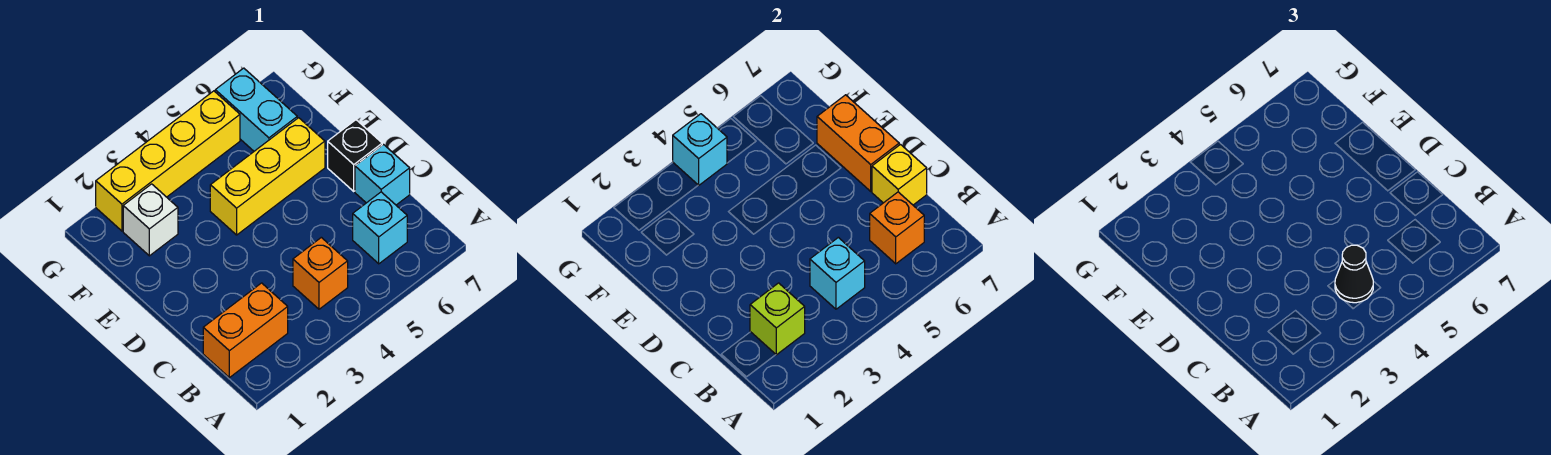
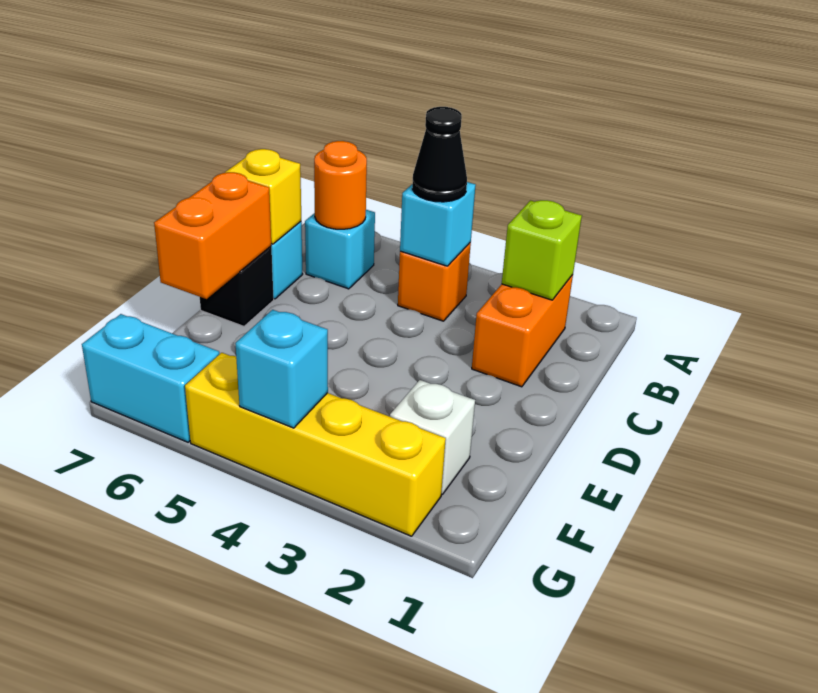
orange 1x2 brick [203,283,288,378] -> orange 1x2 brick turned to [472,275,573,387]
orange 1x1 brick [870,192,924,264] -> orange 1x1 round brick [314,141,367,229]
yellow 1x3 brick [210,118,325,235] -> none
cyan 1x2 brick [215,68,297,151] -> cyan 1x2 brick turned to [82,314,219,442]

